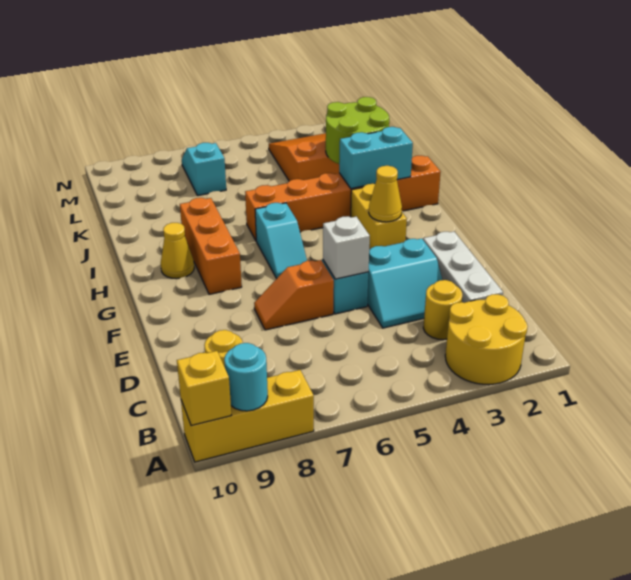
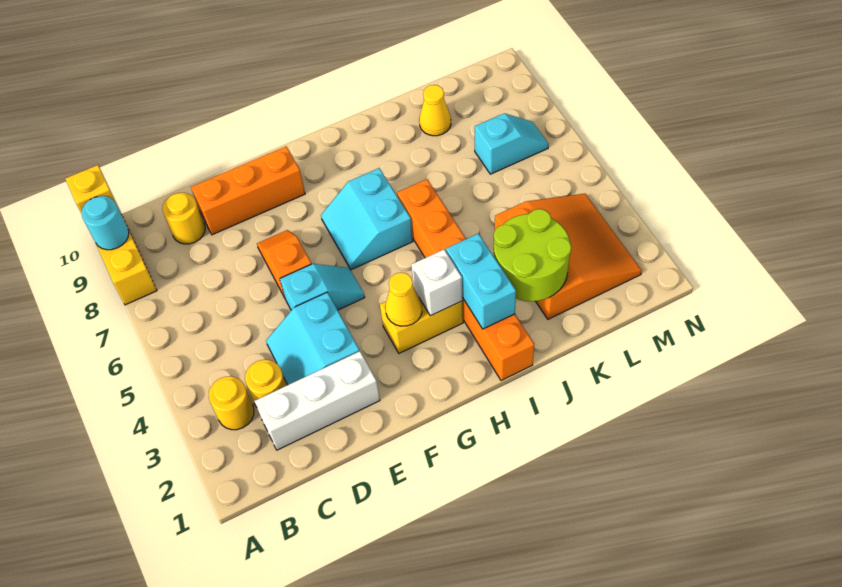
yellow 2x2 round brick [445,294,528,384] -> yellow 1x1 round brick [209,376,254,430]
white 1x1 brick [323,216,370,279] -> white 1x1 brick moved to [411,250,463,316]
cyan 1x2 slope [255,203,307,279] -> cyan 2x2 slope [321,168,413,270]
orange 1x3 brick [180,198,242,294] -> orange 1x3 brick moved to [191,147,305,235]
yellow 1x1 cone [161,223,194,279] -> yellow 1x1 cone moved to [419,85,451,136]

